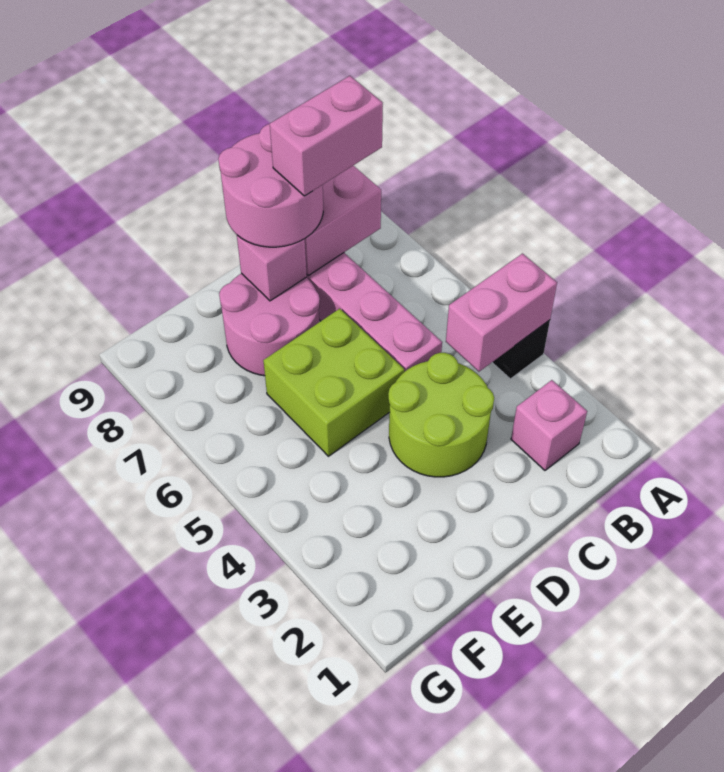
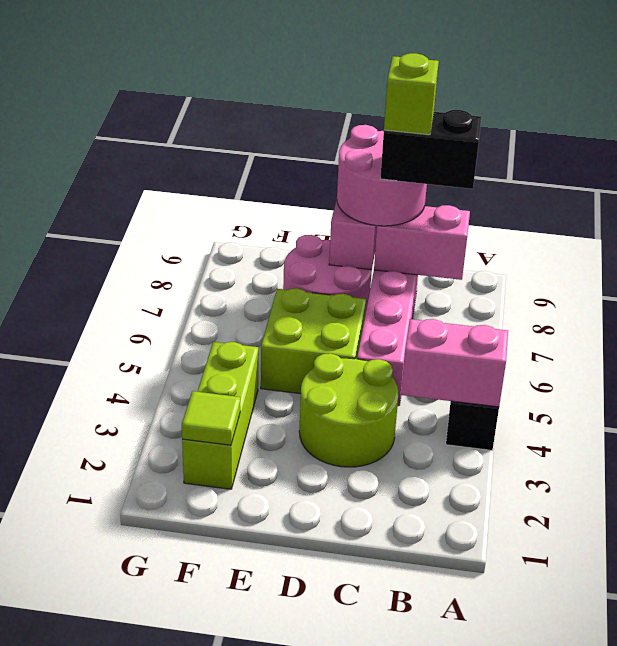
pink 1x1 brick [511,380,587,470] -> none
pink 1x2 brick [270,76,383,196] -> black 1x2 brick [380,110,481,189]
none -> lime 1x1 brick [384,53,439,135]
none -> lime 1x3 brick [182,342,258,489]
none -> lime 1x1 tile [182,391,240,445]

